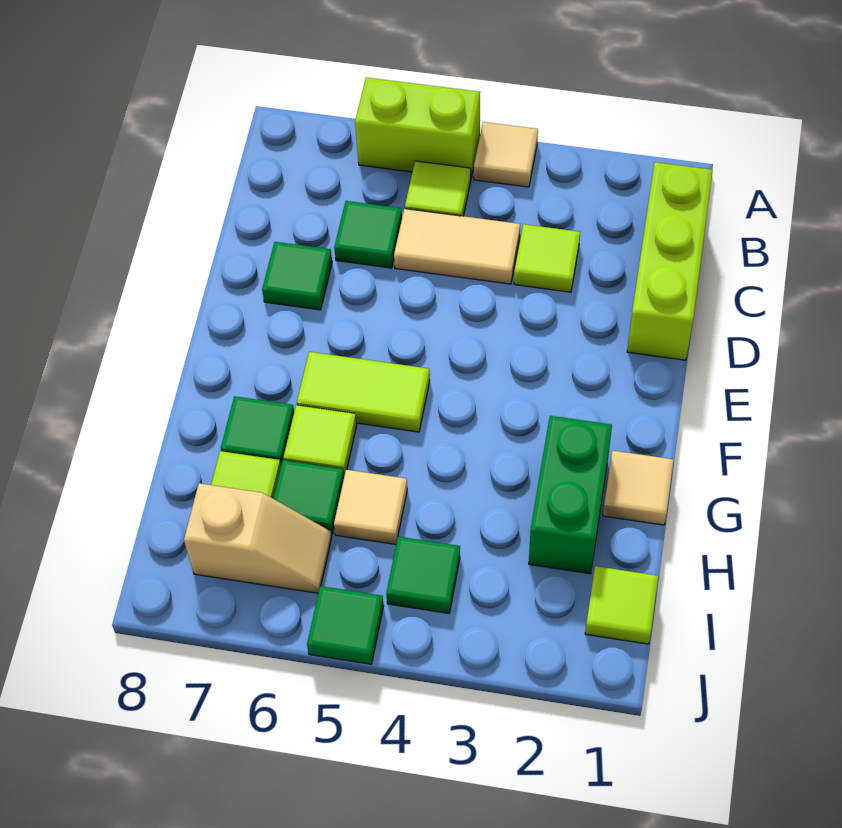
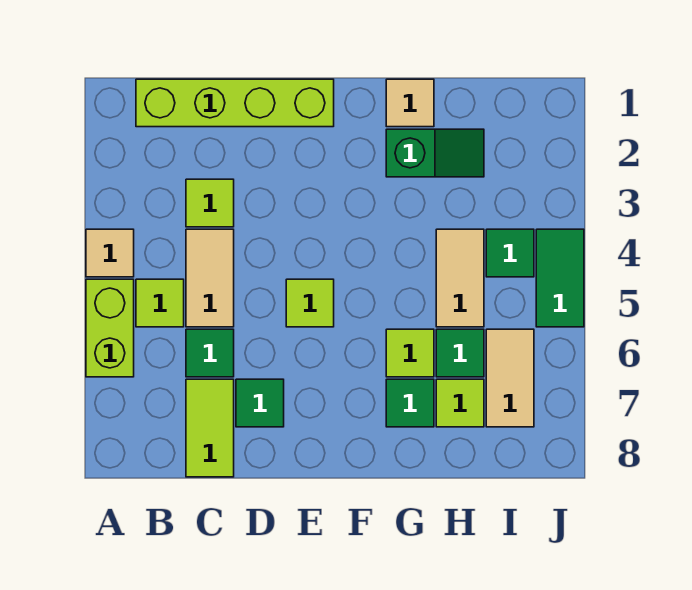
lime 1x3 brick [627,162,713,360] -> lime 1x4 brick [136,79,334,127]
lime 1x2 tile [297,352,430,432] -> lime 1x2 tile moved to [186,379,234,477]
green 1x2 brick [529,416,612,574] -> green 1x2 slope [386,129,484,177]
tan 1x1 tile [334,470,407,544] -> tan 1x2 tile [436,229,484,327]
lime 1x1 tile [585,566,658,644] -> lime 1x1 tile moved to [286,279,334,327]
tan 1x2 slope [184,483,332,593] -> tan 1x2 tile [486,329,534,427]
green 1x1 tile [307,586,384,664] -> green 1x2 tile [536,229,584,327]

